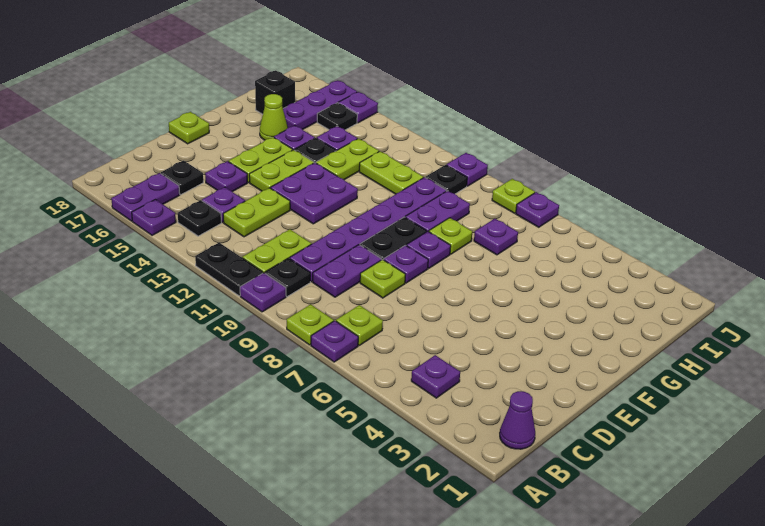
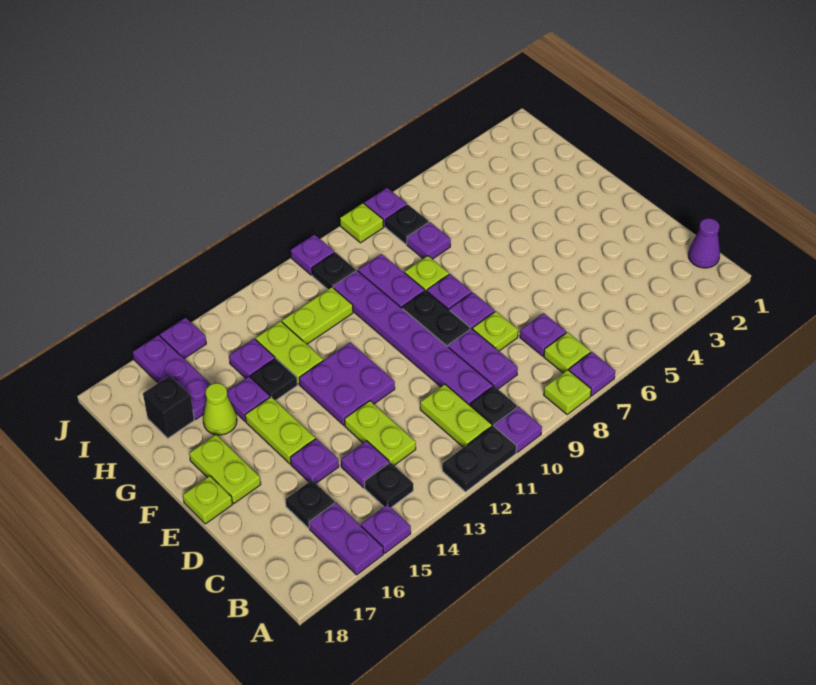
purple 1x1 plate [411,355,460,398] -> purple 1x1 plate moved to [520,313,566,356]
lime 1x2 plate [249,150,314,191] -> lime 1x2 plate moved to [189,435,261,503]
black 1x1 plate [317,103,357,130] -> black 1x1 plate moved to [385,205,429,244]

